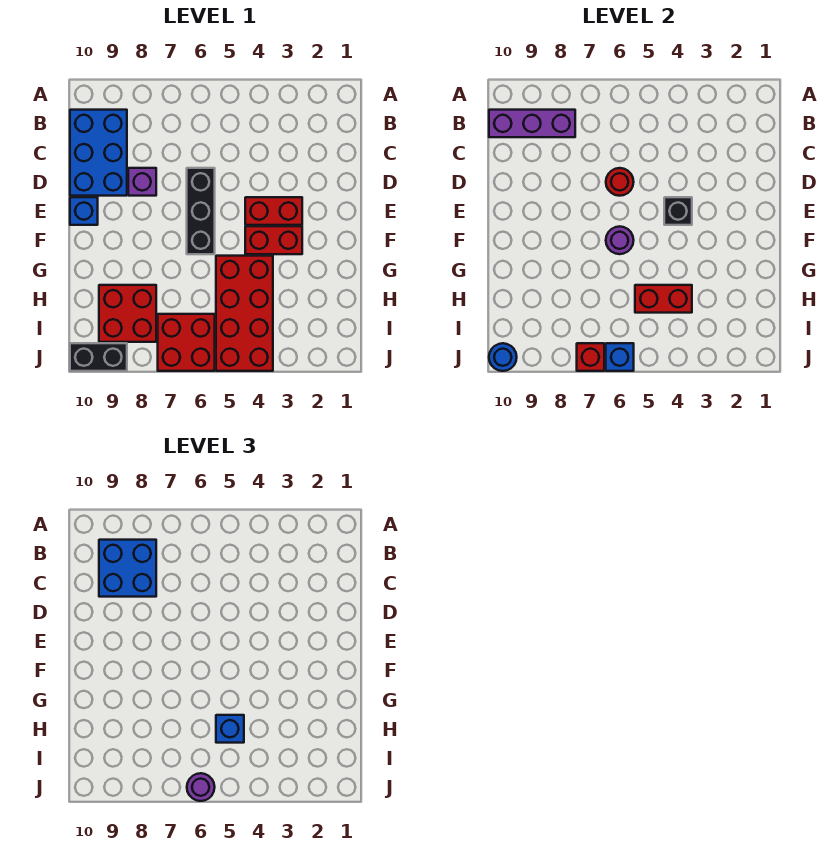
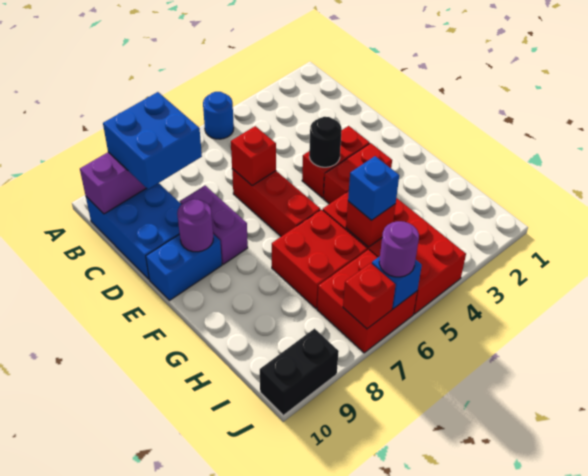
black 1x3 brick [187,168,215,254] -> red 1x3 brick [232,169,320,236]
red 1x1 round brick [606,168,634,196] -> red 1x1 brick [231,126,276,185]
purple 1x1 brick [128,168,156,196] -> purple 1x2 brick [180,186,248,264]
black 1x1 brick [664,197,692,225] -> black 1x1 round brick [309,117,342,167]
blue 1x1 brick [70,197,98,225] -> blue 1x2 brick [146,234,222,300]
purple 1x1 round brick [606,226,634,254] -> purple 1x1 round brick moved to [177,199,213,252]
red 1x2 brick [635,285,692,313] -> red 1x1 brick [346,201,396,247]
red 2x2 brick [99,285,156,342] -> red 2x2 brick moved to [272,210,367,309]
blue 1x1 round brick [489,343,517,371] -> blue 1x1 round brick moved to [203,92,234,139]

